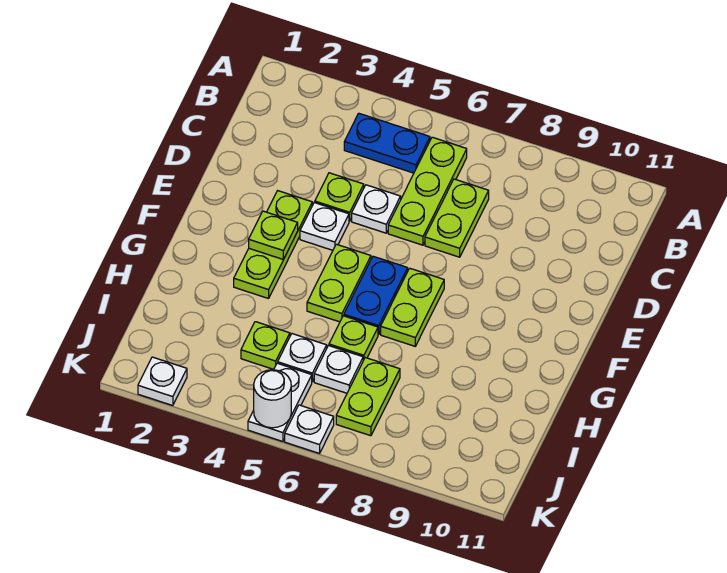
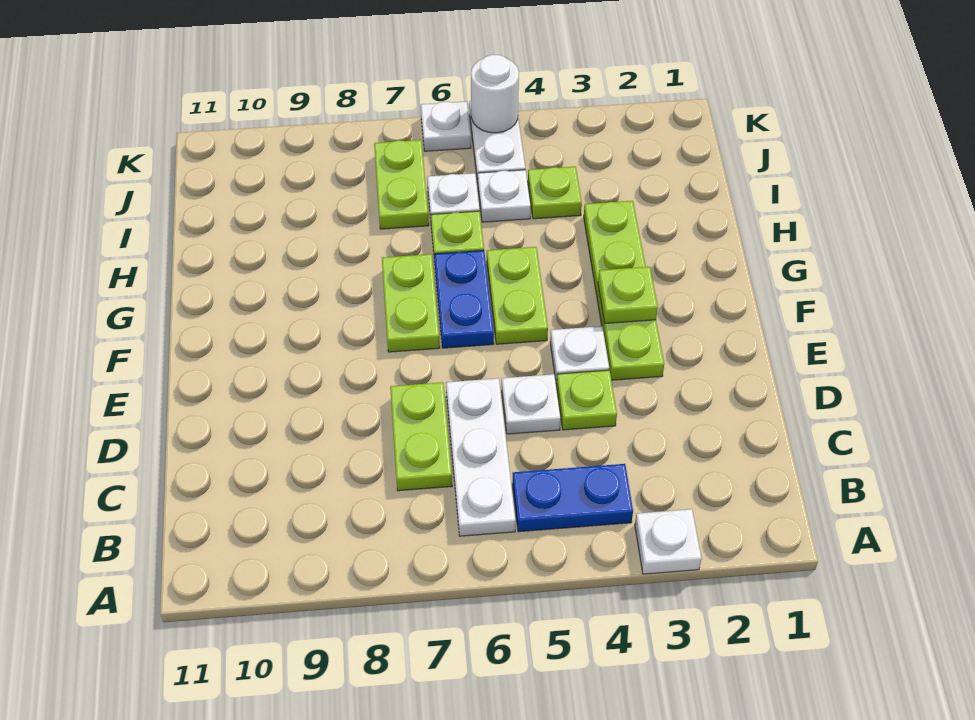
lime 1x3 plate [388,137,467,245] -> white 1x3 plate [446,378,515,536]
lime 1x3 plate [234,191,312,298] -> lime 1x4 plate [584,201,664,380]
white 1x1 plate [138,357,187,406] -> white 1x1 plate moved to [635,509,702,574]

